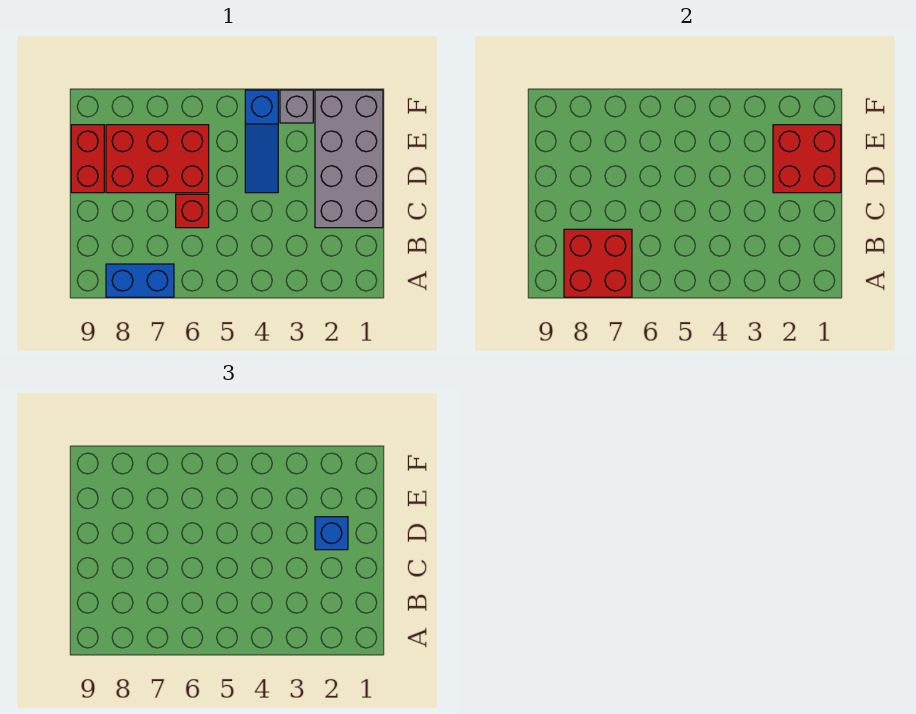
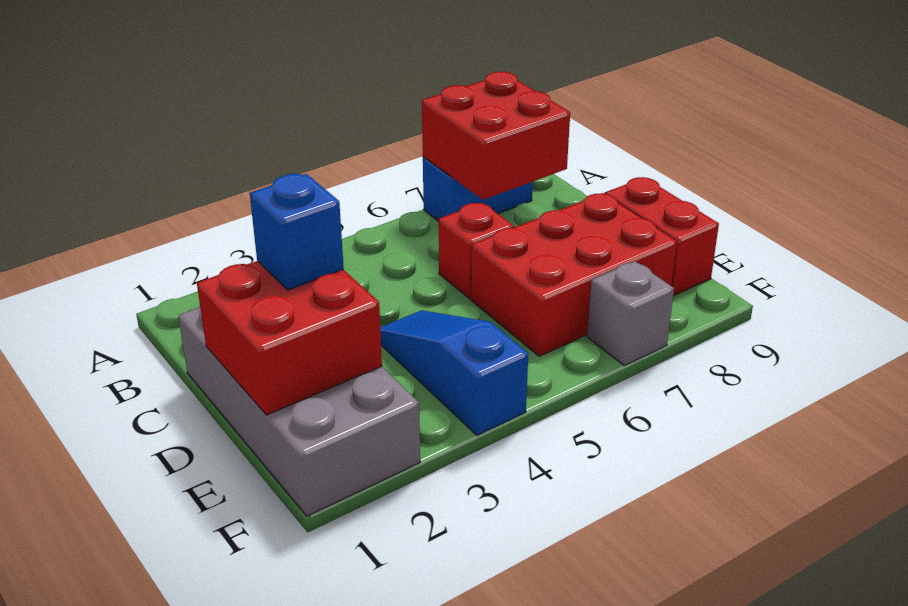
grey 1x1 brick [280,90,313,123] -> grey 1x1 brick moved to [587,261,674,365]

